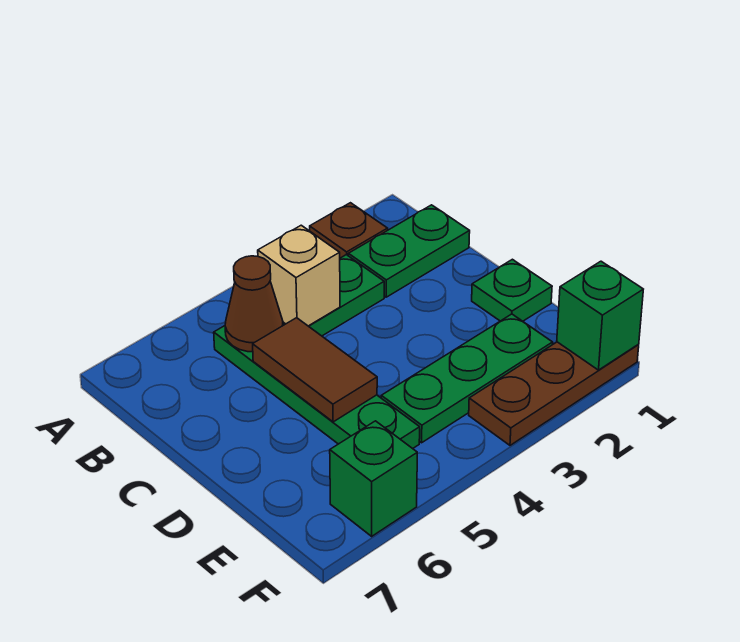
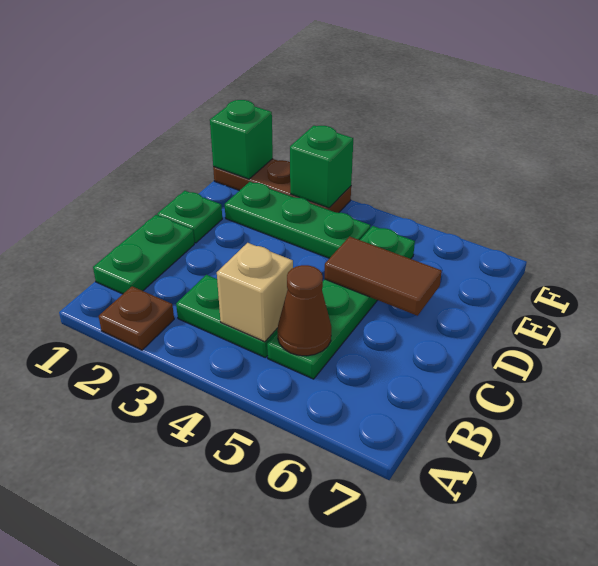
green 1x2 plate [348,205,470,297] -> green 1x2 plate turned to [93,215,194,294]
brown 1x2 tile [253,318,377,422] -> brown 1x2 tile turned to [324,236,442,316]
green 1x1 brick [330,421,417,536] -> green 1x1 brick moved to [290,126,353,208]

